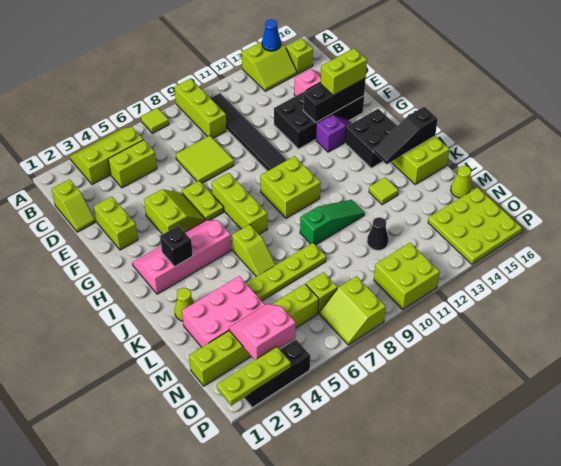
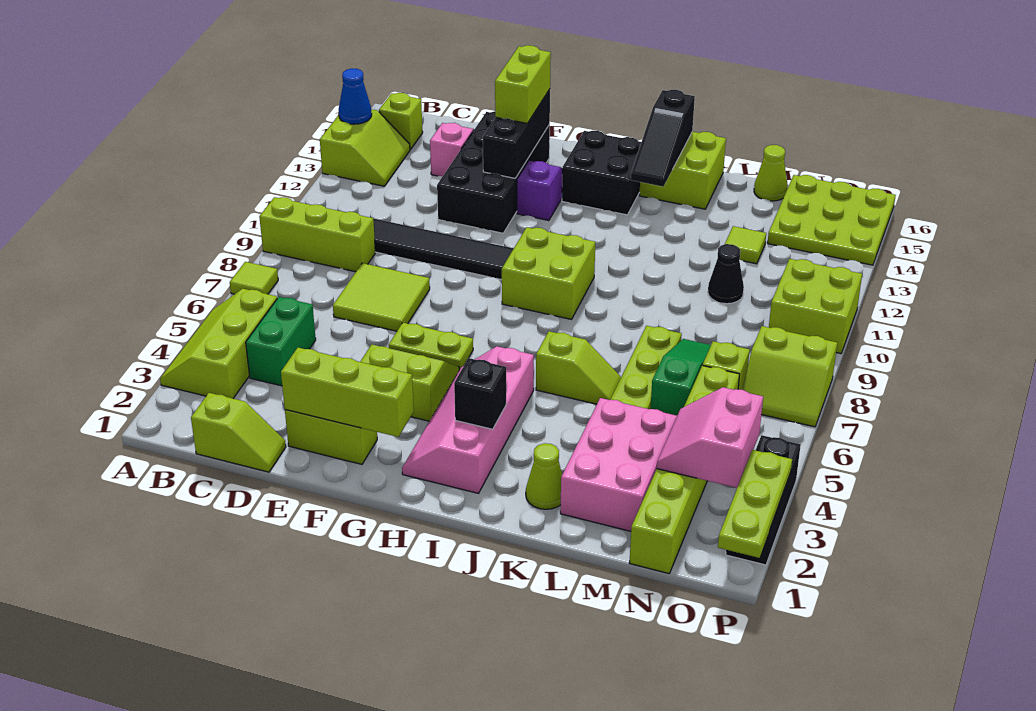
lime 1x2 brick [108,140,157,188] -> green 1x2 brick [246,297,316,386]
lime 1x3 brick [212,173,268,234] -> lime 1x3 brick moved to [281,348,414,437]
green 1x3 slope [300,200,365,245] -> green 1x3 slope moved to [651,339,711,416]
lime 1x1 tile [369,177,399,205] -> lime 1x1 tile moved to [725,226,766,264]

